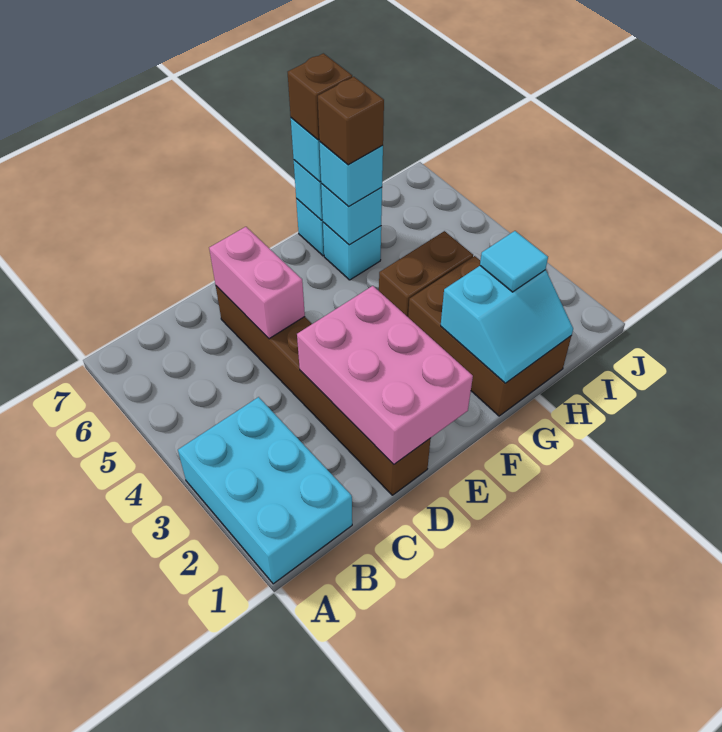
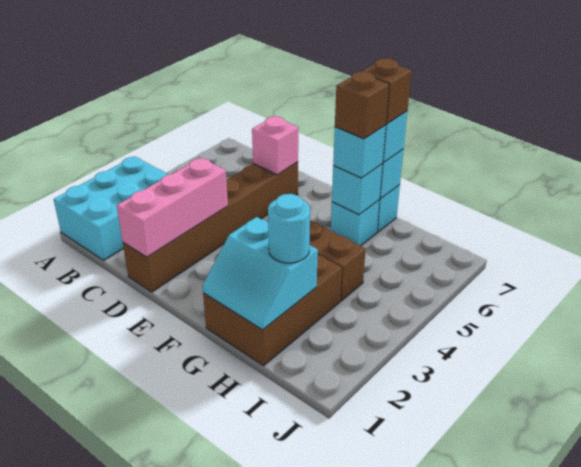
pink 2x3 brick [297,286,473,464] -> pink 1x3 brick [117,158,228,257]
pink 1x2 brick [209,227,305,339] -> pink 1x1 brick [252,116,298,175]
cyan 1x1 tile [480,231,548,292] -> cyan 1x1 round brick [268,194,310,263]

